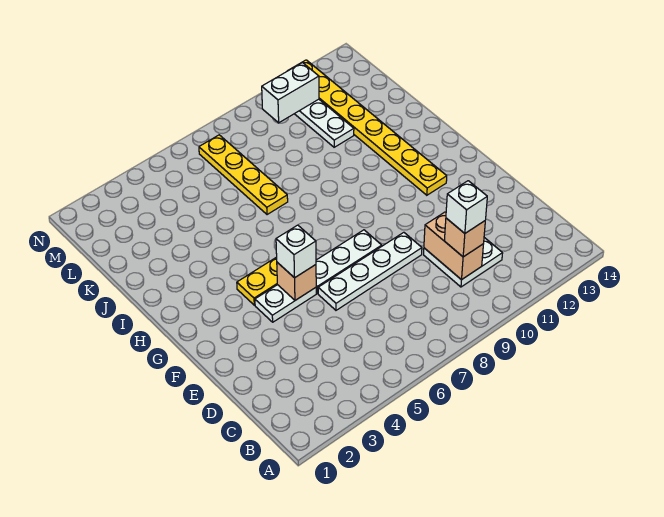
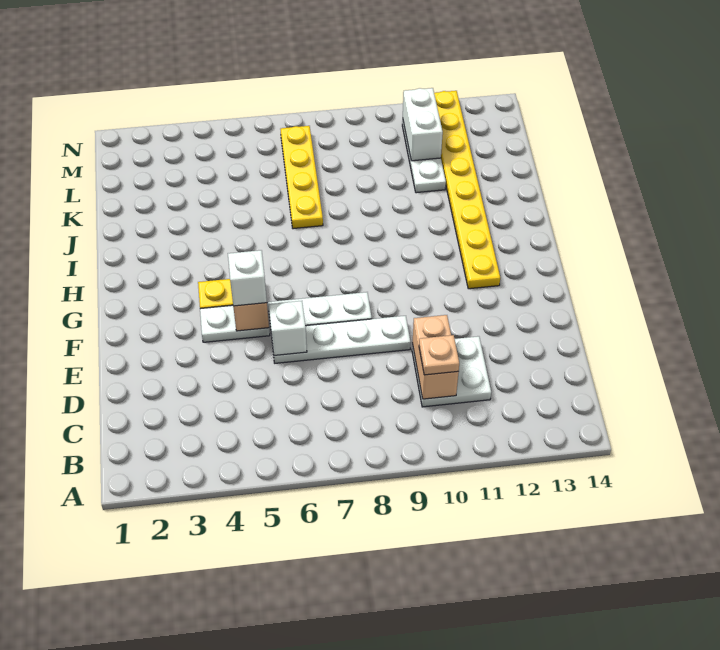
tan 1x1 brick [444,218,485,257] -> tan 1x1 plate [419,335,459,375]
white 1x1 brick [446,181,487,233] -> white 1x1 brick moved to [269,301,307,355]
white 1x2 brick [262,63,319,123] -> white 1x2 brick turned to [403,88,443,161]

